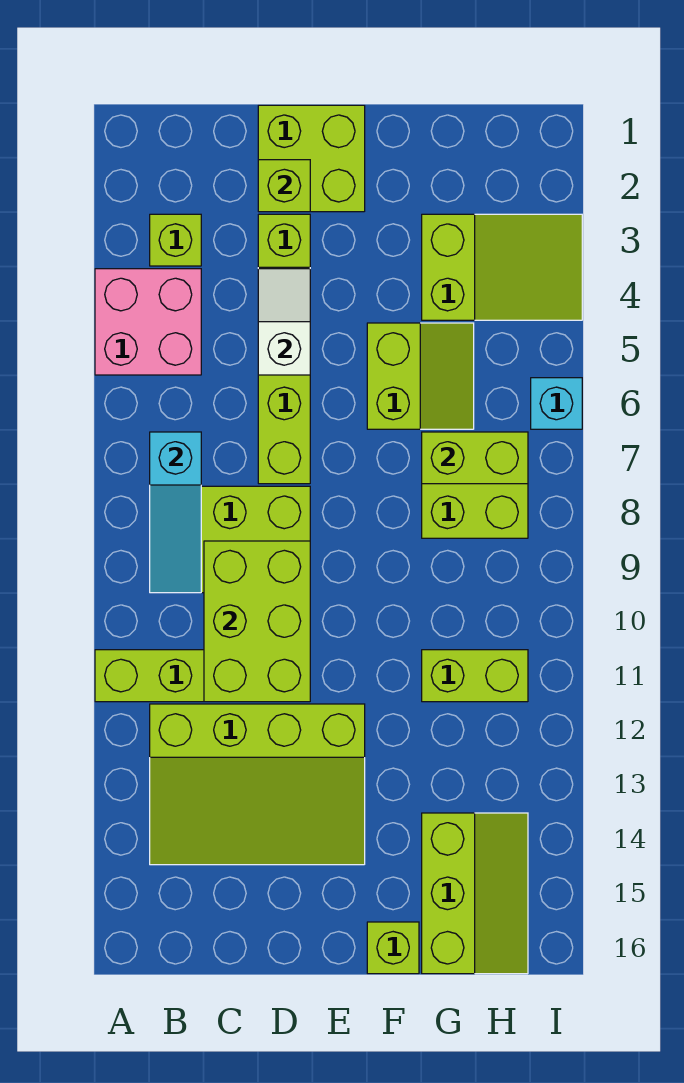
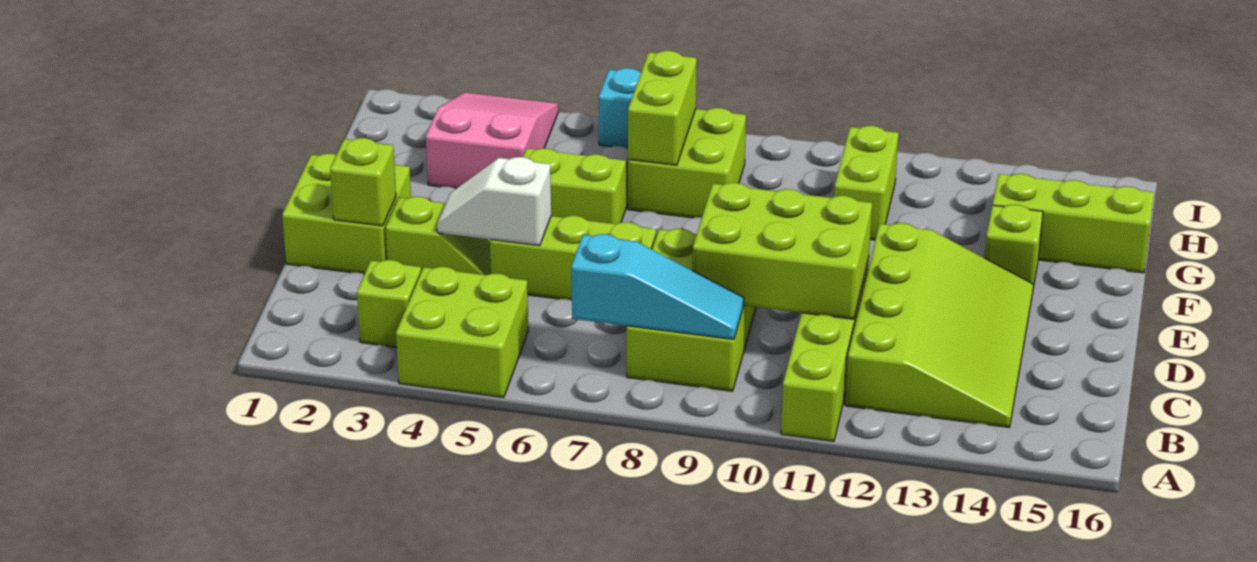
pink 2x2 brick [95,269,201,375] -> lime 2x2 brick [396,267,528,398]
lime 1x1 brick [367,922,419,974] -> lime 1x1 brick moved to [985,205,1043,288]
lime 2x3 slope [422,214,582,320] -> pink 2x3 slope [426,93,558,189]

